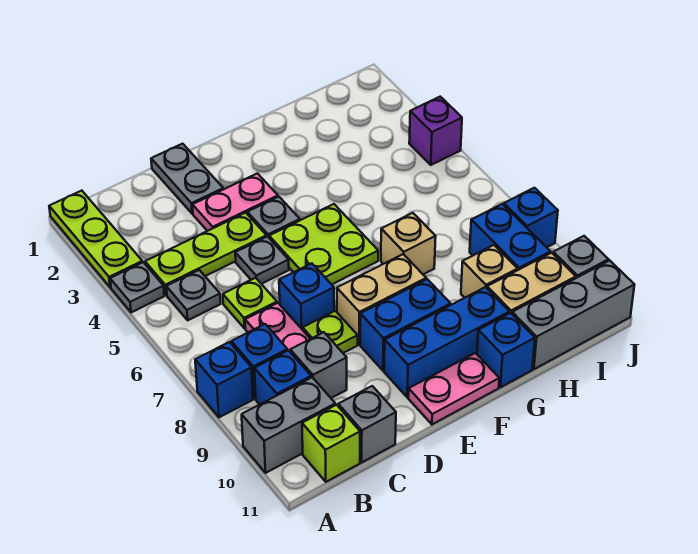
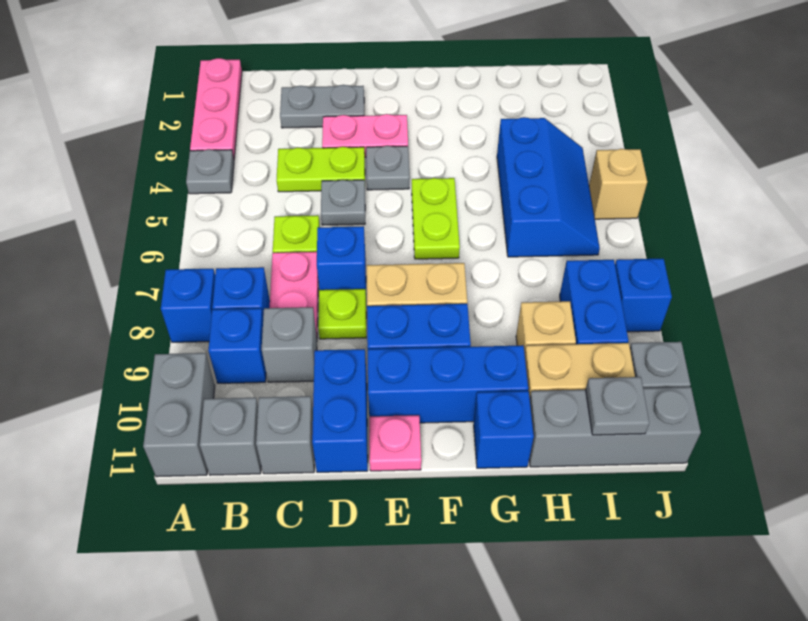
lime 1x3 plate [49,191,142,287] -> pink 1x3 plate [190,58,242,158]
grey 1x2 brick [242,377,335,473] -> grey 1x2 brick turned to [143,353,215,477]
lime 1x3 plate [145,213,267,295] -> lime 1x2 plate [277,147,365,192]
grey 1x1 plate [166,270,221,320] -> grey 1x1 plate moved to [586,377,649,435]
lime 1x1 brick [302,405,360,482] -> grey 1x1 brick [200,398,261,475]
grey 1x2 plate [151,144,223,214] -> grey 1x2 plate turned to [280,85,364,128]
none -> blue 1x2 brick [312,349,368,472]
lime 2x2 plate [269,204,378,284] -> lime 1x2 plate [412,178,460,259]
pink 1x2 plate [408,353,499,424] -> pink 1x1 plate [369,415,421,471]
tan 1x1 brick [381,213,436,274] -> tan 1x1 brick moved to [589,149,647,219]
none -> blue 2x3 slope [497,117,600,257]
purple 1x1 brick [409,97,462,165] -> none

